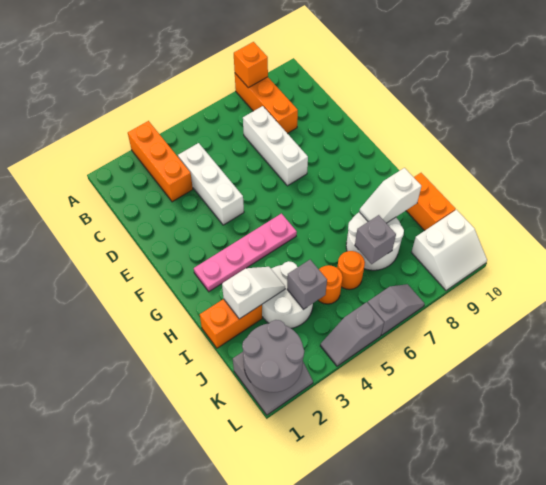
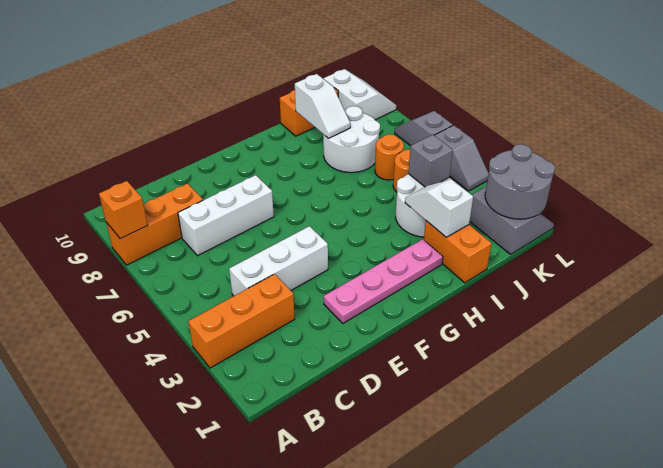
pink 1x4 plate [194,214,297,291] -> pink 1x4 plate turned to [324,239,443,323]
grey 1x1 brick [355,215,396,264] -> none

